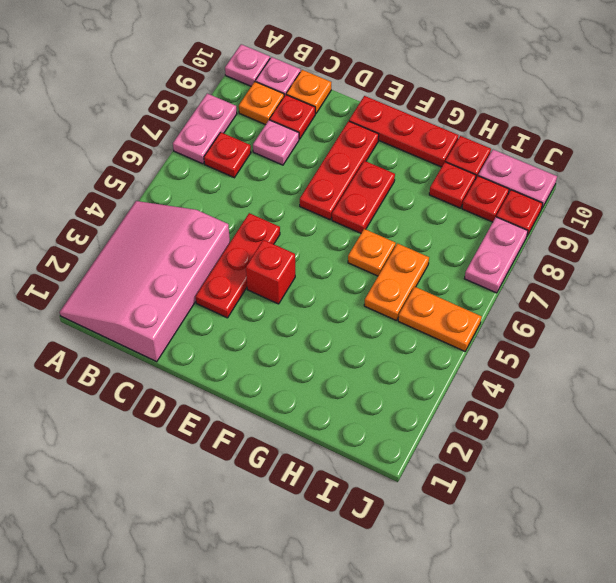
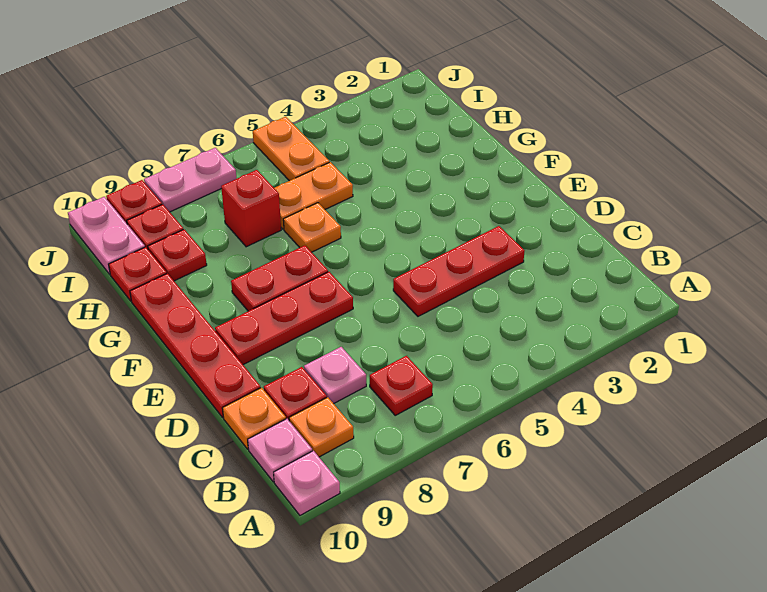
pink 3x4 slope [60,201,230,362] -> none
pink 1x2 plate [173,94,237,164] -> none
red 1x1 brick [246,240,295,304] -> red 1x1 brick moved to [221,170,281,247]
red 1x3 plate [349,96,458,167] -> red 1x4 plate [130,273,261,417]

